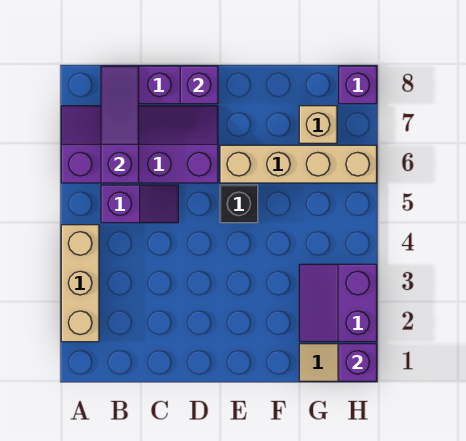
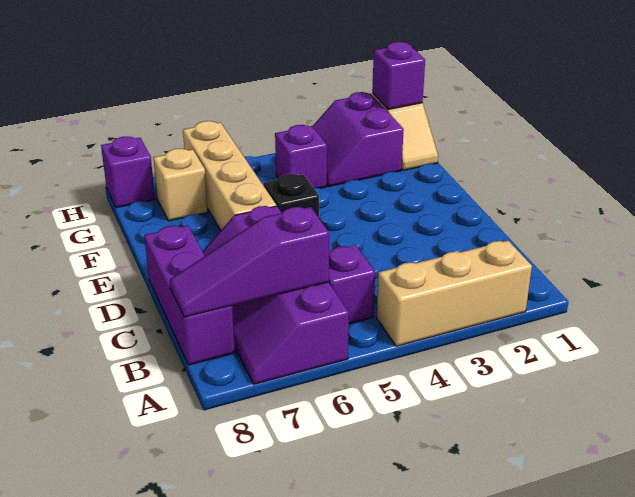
purple 1x1 brick [180,66,218,104] -> purple 1x1 brick moved to [275,125,327,188]
purple 2x2 slope [299,264,377,342] -> purple 2x2 slope turned to [312,92,404,186]

